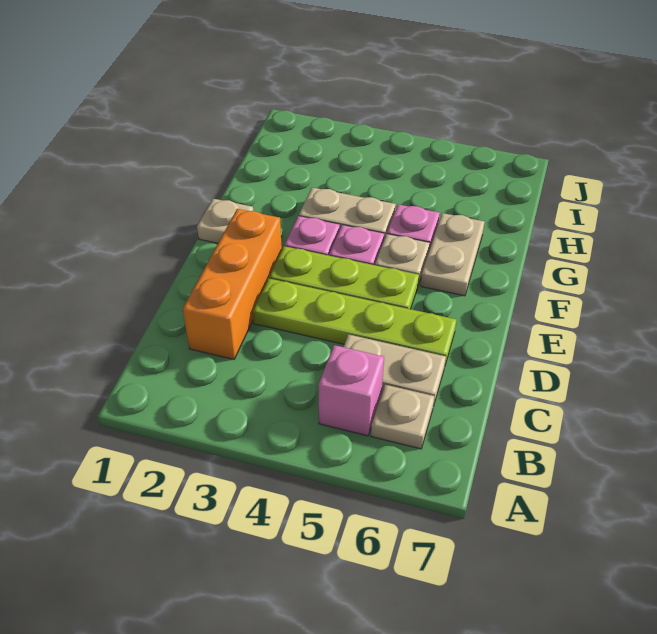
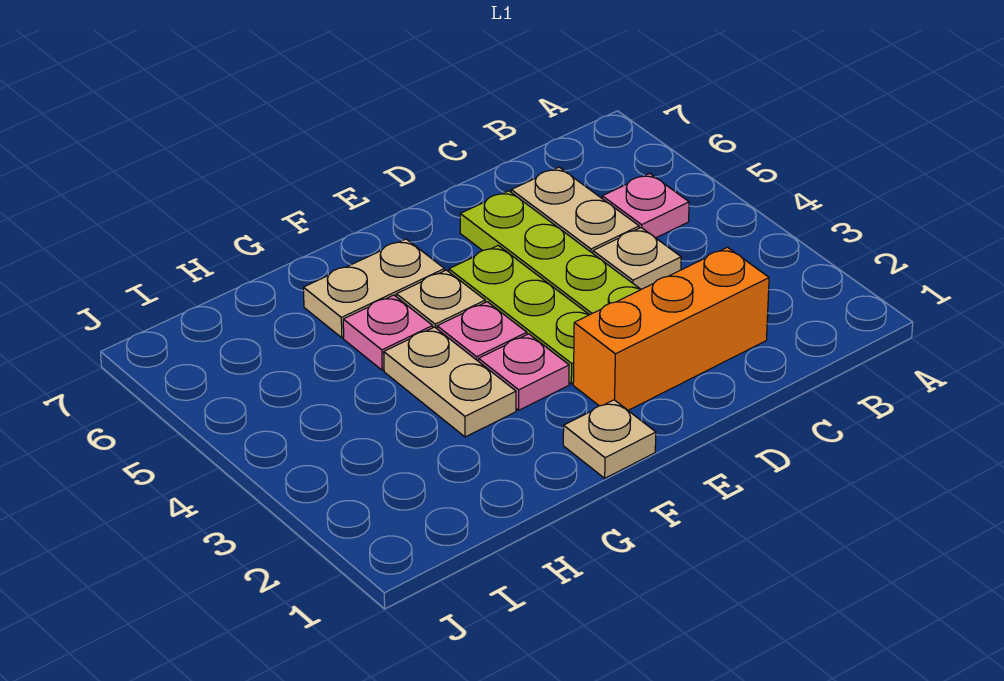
pink 1x1 brick [319,345,384,436] -> pink 1x1 plate [602,173,689,238]
tan 1x1 plate [371,385,435,449] -> tan 1x1 plate moved to [593,228,681,289]

